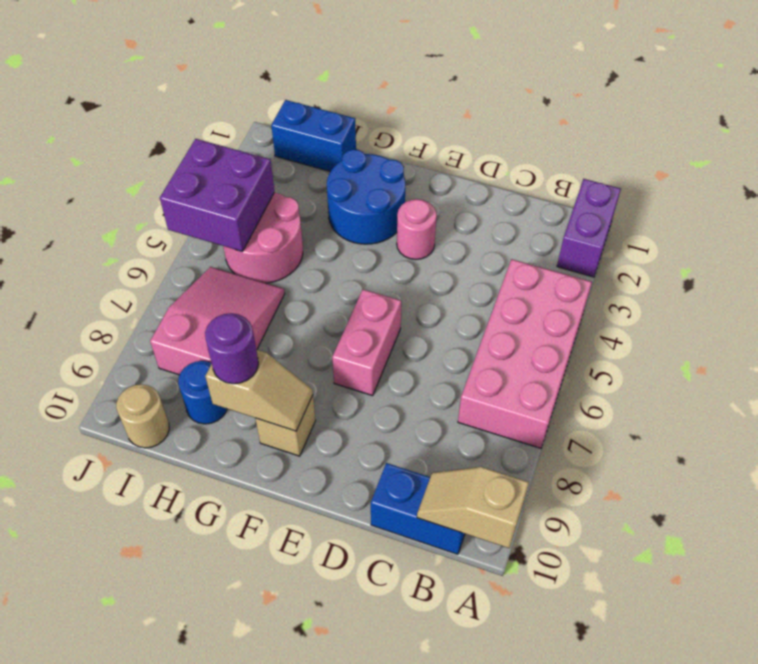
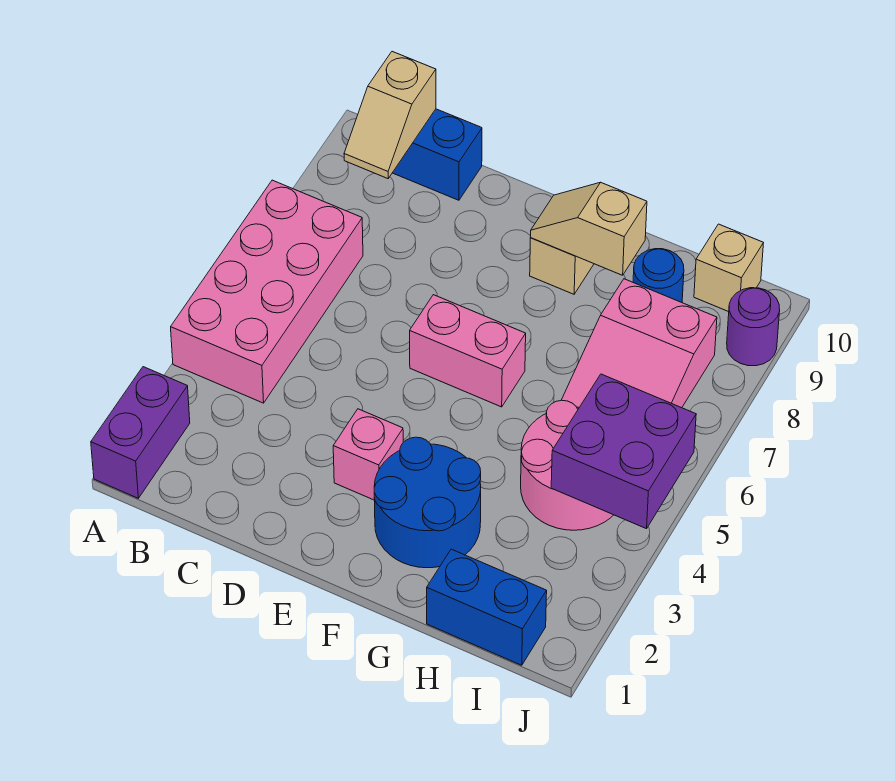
tan 1x2 slope [417,467,529,548] -> tan 1x2 slope turned to [344,52,436,179]
pink 1x1 round brick [397,199,437,259] -> pink 1x1 brick [333,409,403,500]
pink 1x2 brick [332,289,401,396] -> pink 1x2 brick turned to [410,295,526,407]
purple 1x1 round brick [205,313,258,384] -> purple 1x1 round brick moved to [727,288,780,366]
tan 1x1 round brick [116,384,169,448] -> tan 1x1 brick [694,224,763,312]

